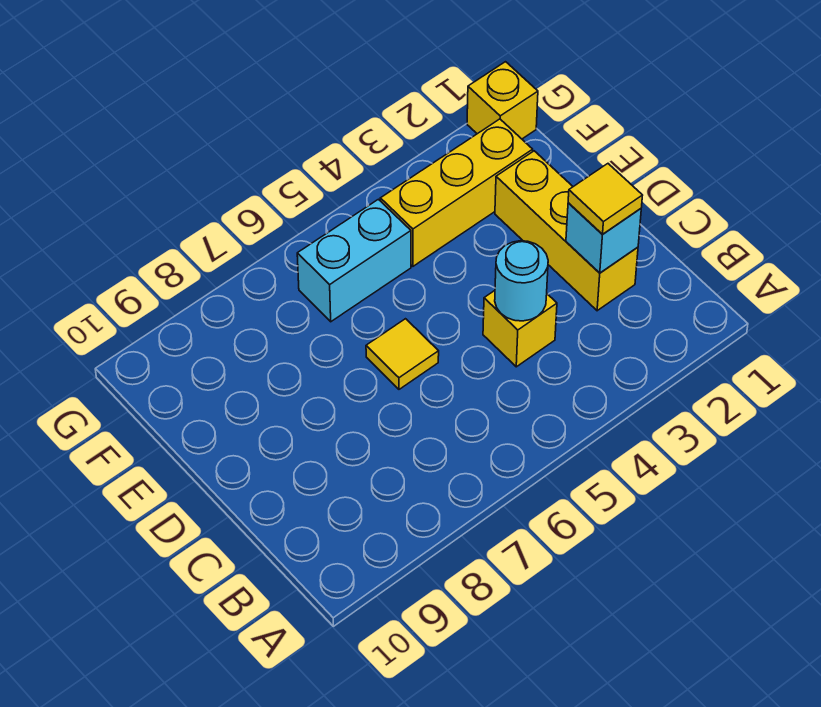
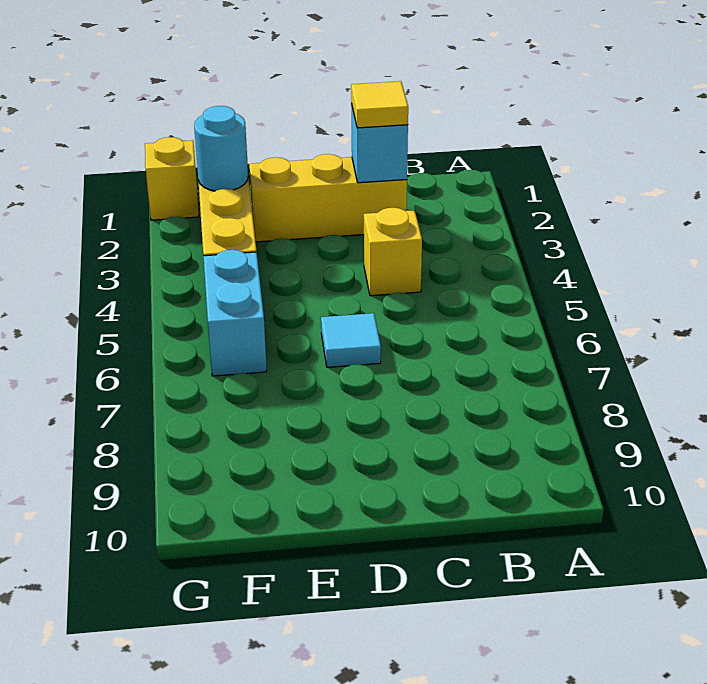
cyan 1x1 round brick [495,241,548,321] -> cyan 1x1 round brick moved to [194,106,248,191]
yellow 1x1 tile [366,319,439,389] -> cyan 1x1 tile [321,313,381,367]

